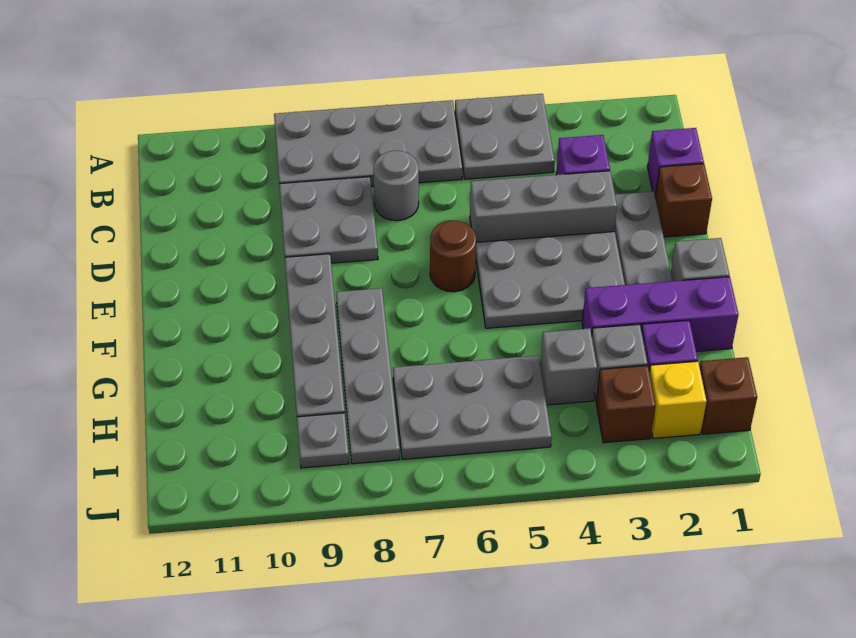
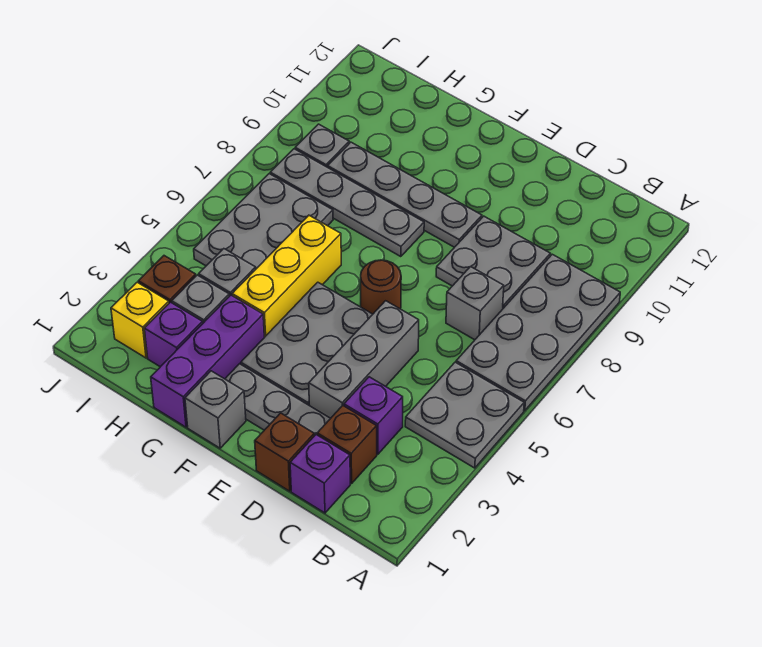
grey 1x1 round brick [373,150,419,221] -> grey 1x1 brick [446,266,504,340]
none -> yellow 1x3 brick [232,215,341,337]
brown 1x1 brick [700,357,757,434] -> brown 1x1 brick moved to [317,405,377,483]

